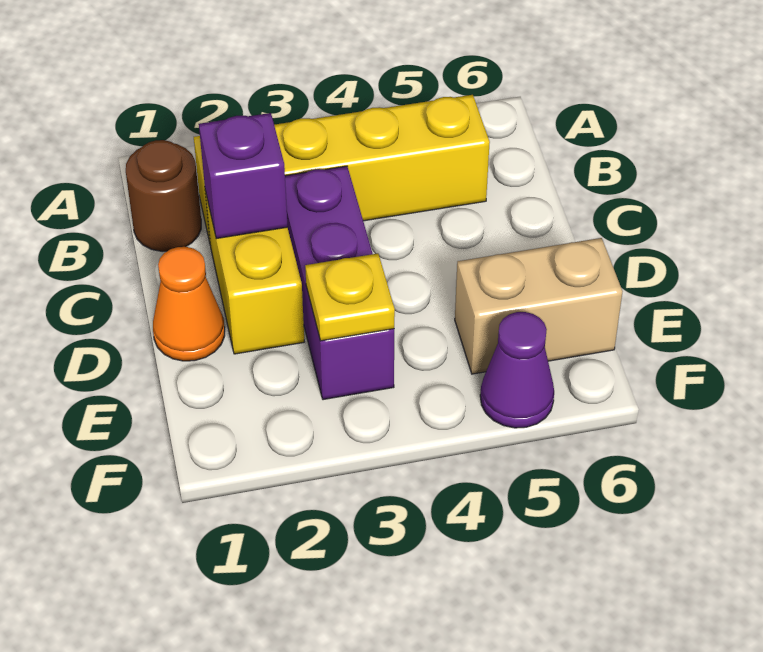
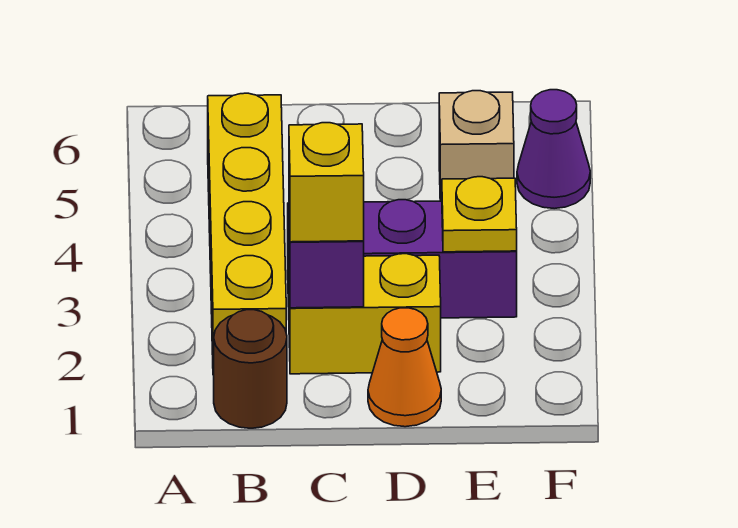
none -> yellow 1x1 brick [289,123,364,242]
tan 1x2 brick [455,238,623,374] -> tan 1x1 brick [439,91,514,201]

